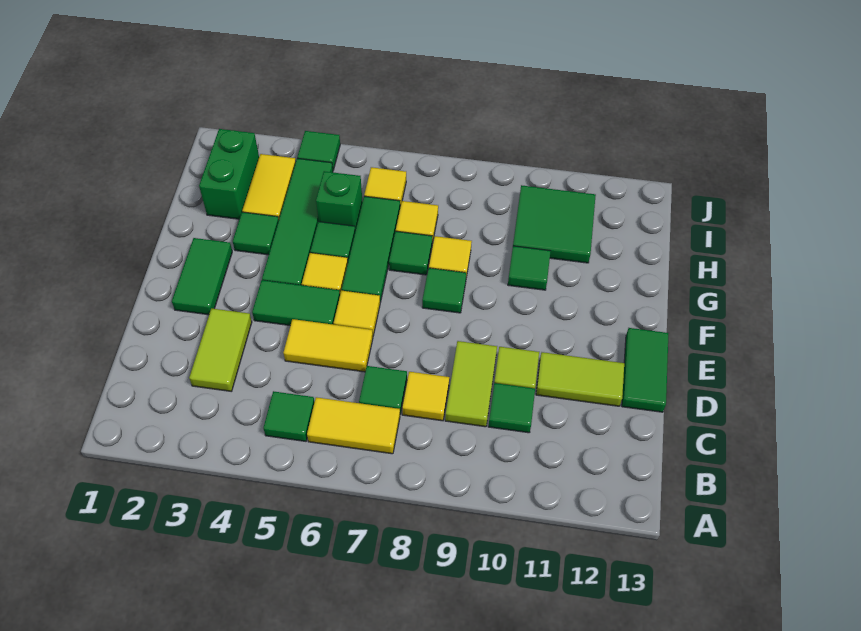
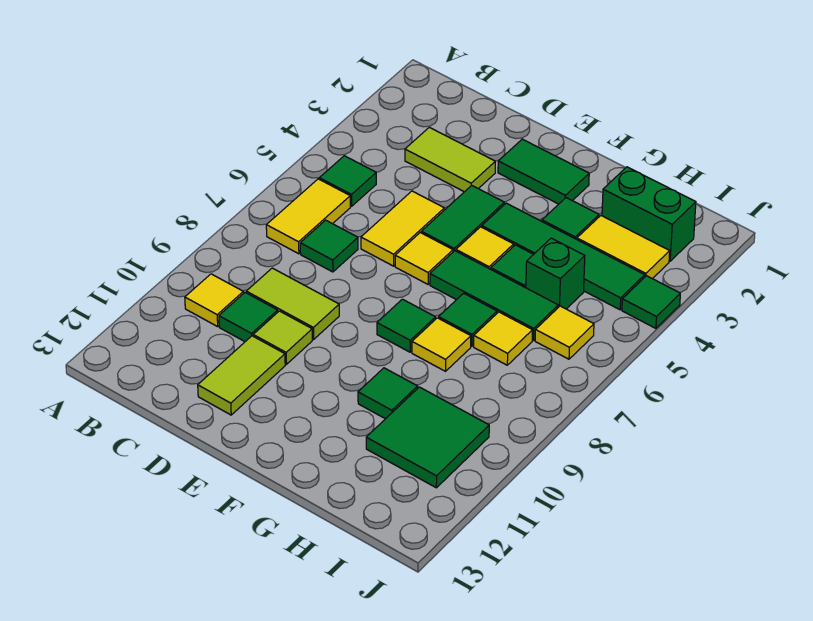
yellow 1x1 tile [402,372,449,421] -> yellow 1x1 tile moved to [185,274,243,327]
green 1x2 tile [622,328,668,412] -> none

